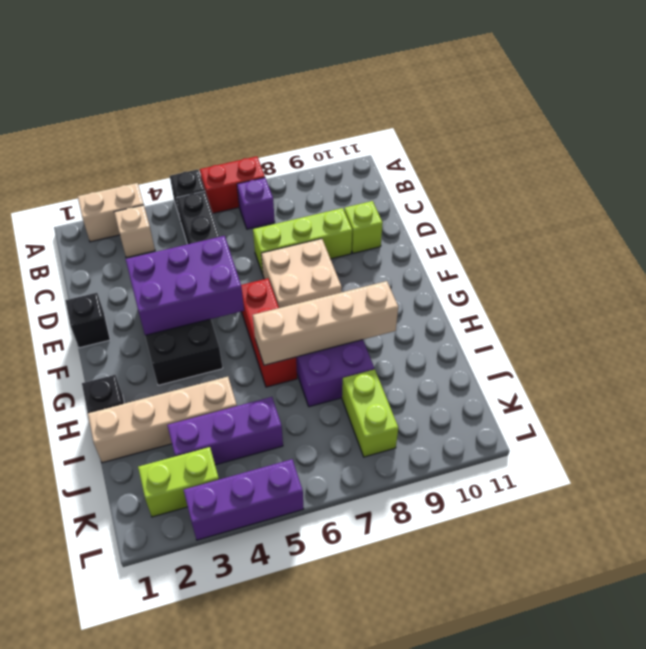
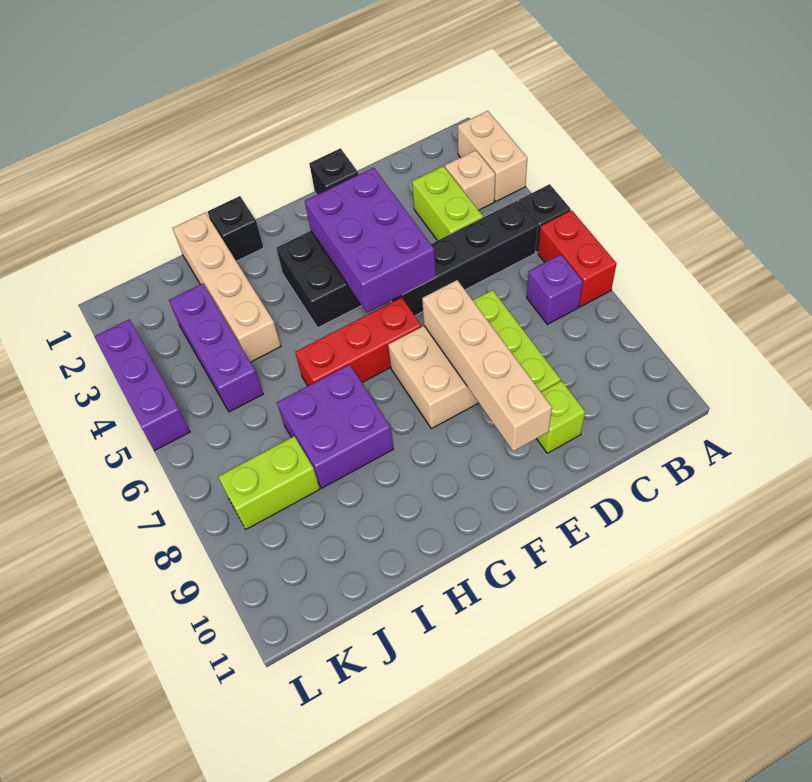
tan 1x4 brick [253,281,398,365] -> tan 1x4 brick moved to [422,280,552,451]
lime 1x2 brick [138,447,219,517] -> lime 1x2 brick moved to [412,166,483,241]

